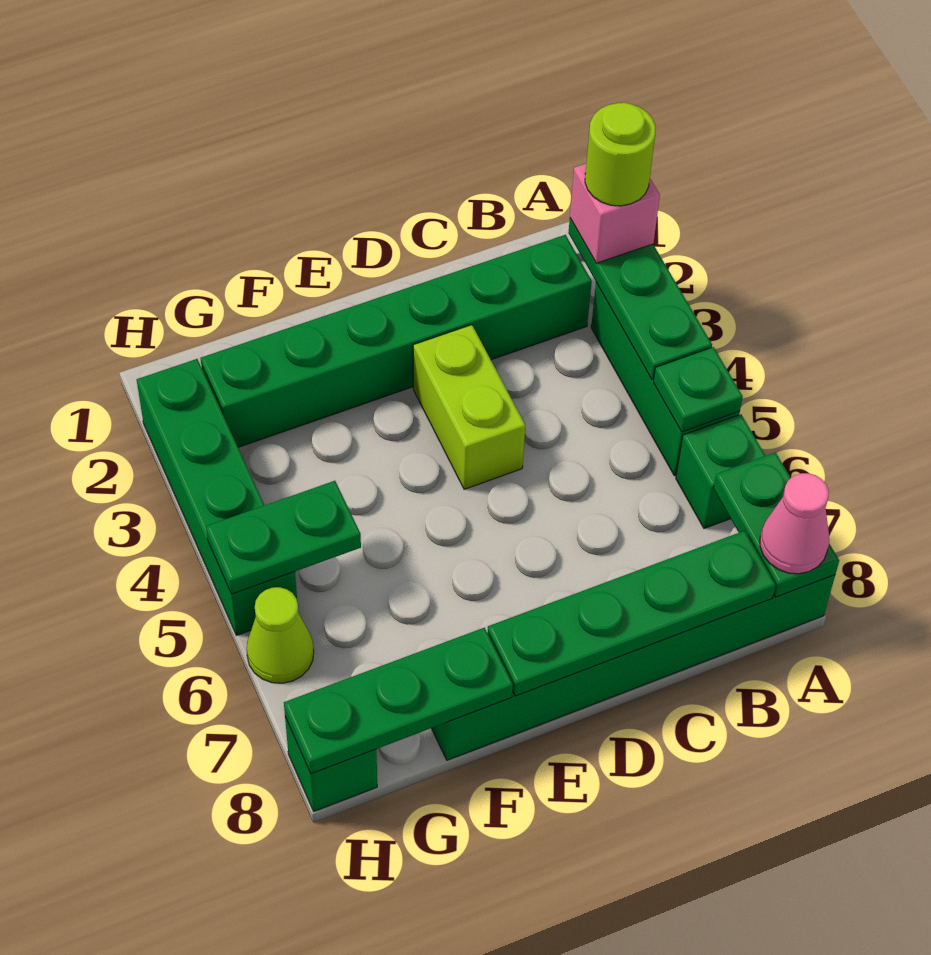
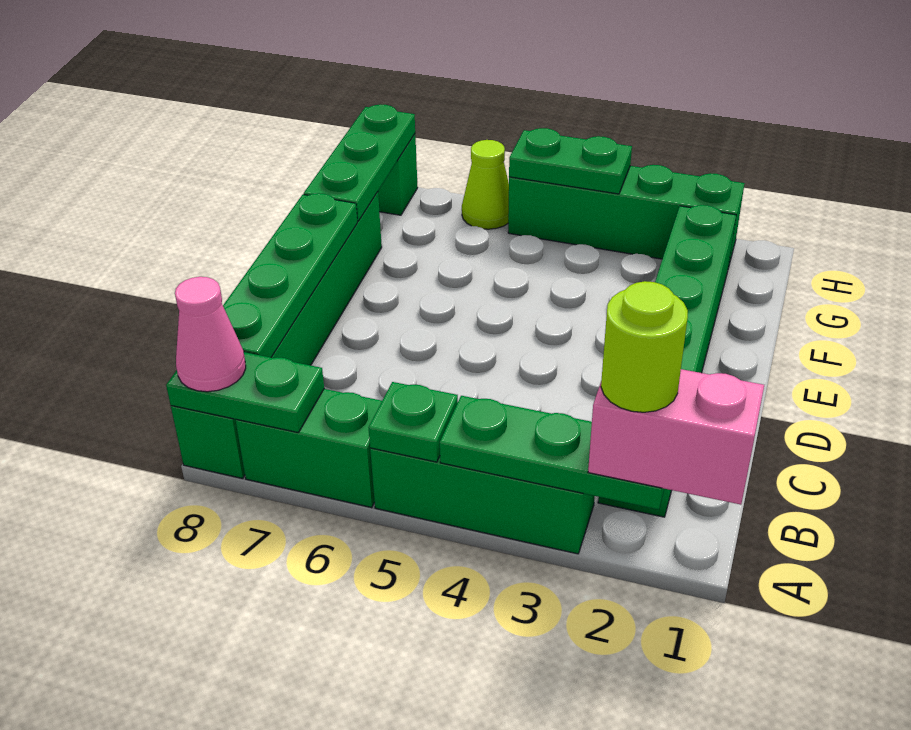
pink 1x1 brick [570,164,660,263] -> pink 1x2 brick [588,369,764,505]
green 1x1 brick [676,414,765,529] -> green 1x2 brick [236,389,382,508]
lime 1x2 brick [413,325,525,489] -> none
green 1x2 plate [206,481,361,594] -> green 1x2 plate turned to [509,128,632,194]

